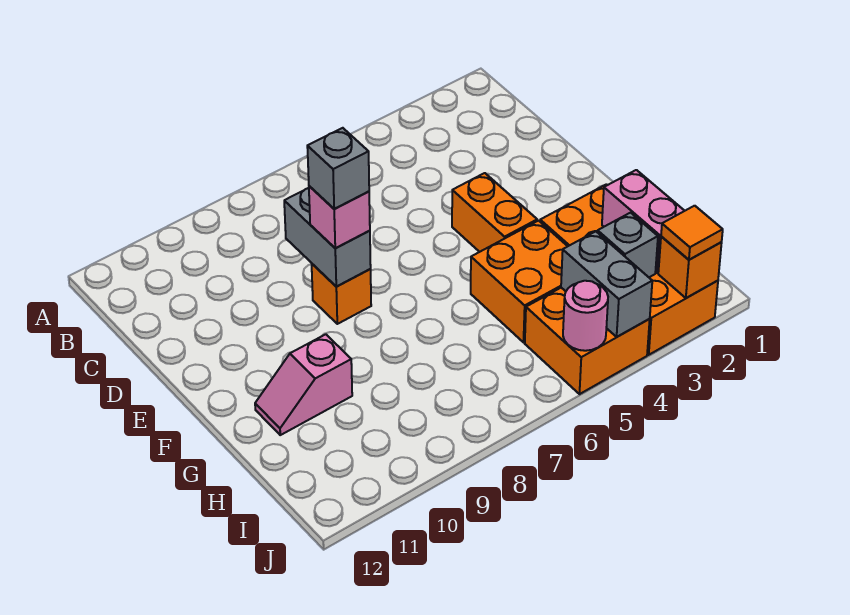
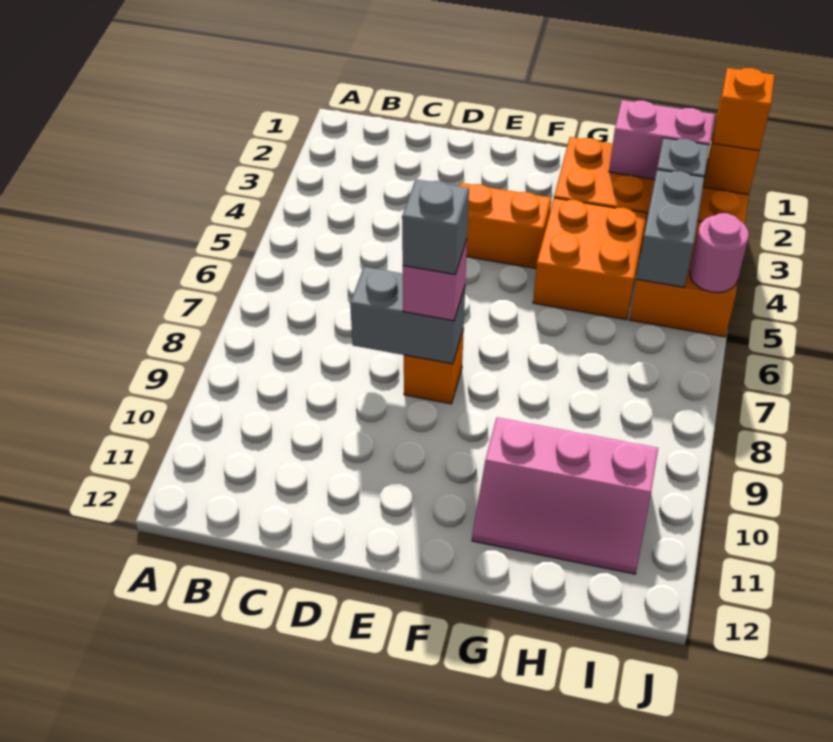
pink 1x2 slope [255,334,352,435] -> pink 2x3 slope [472,417,658,574]
grey 1x2 brick [561,231,652,337] -> grey 1x2 brick turned to [637,170,705,287]
orange 1x1 tile [661,206,723,260] -> orange 1x1 brick [713,68,775,151]

